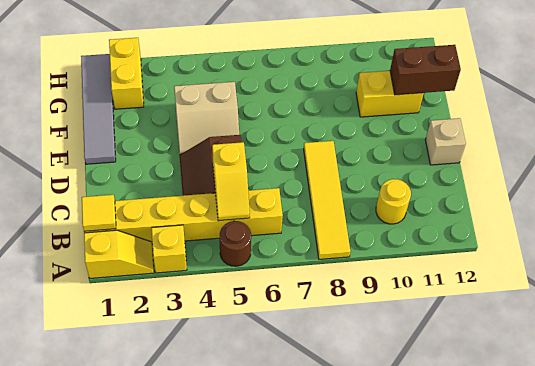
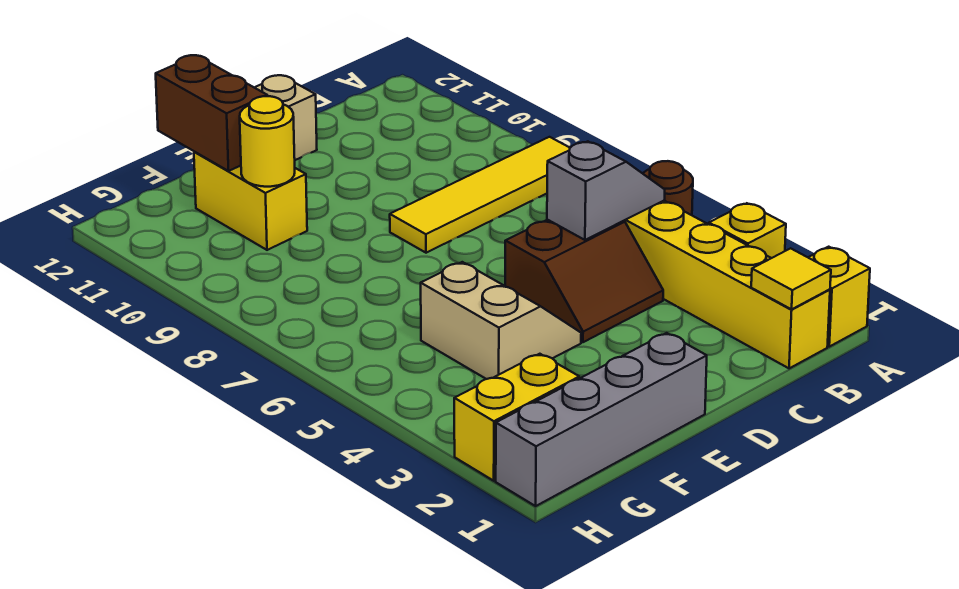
yellow 1x2 slope [212,142,250,221] -> grey 1x2 slope [547,141,665,240]
yellow 1x1 round brick [376,179,411,224] -> yellow 1x1 round brick moved to [240,96,295,187]
grey 1x4 tile [81,54,116,164] -> grey 1x4 brick [496,333,707,506]

